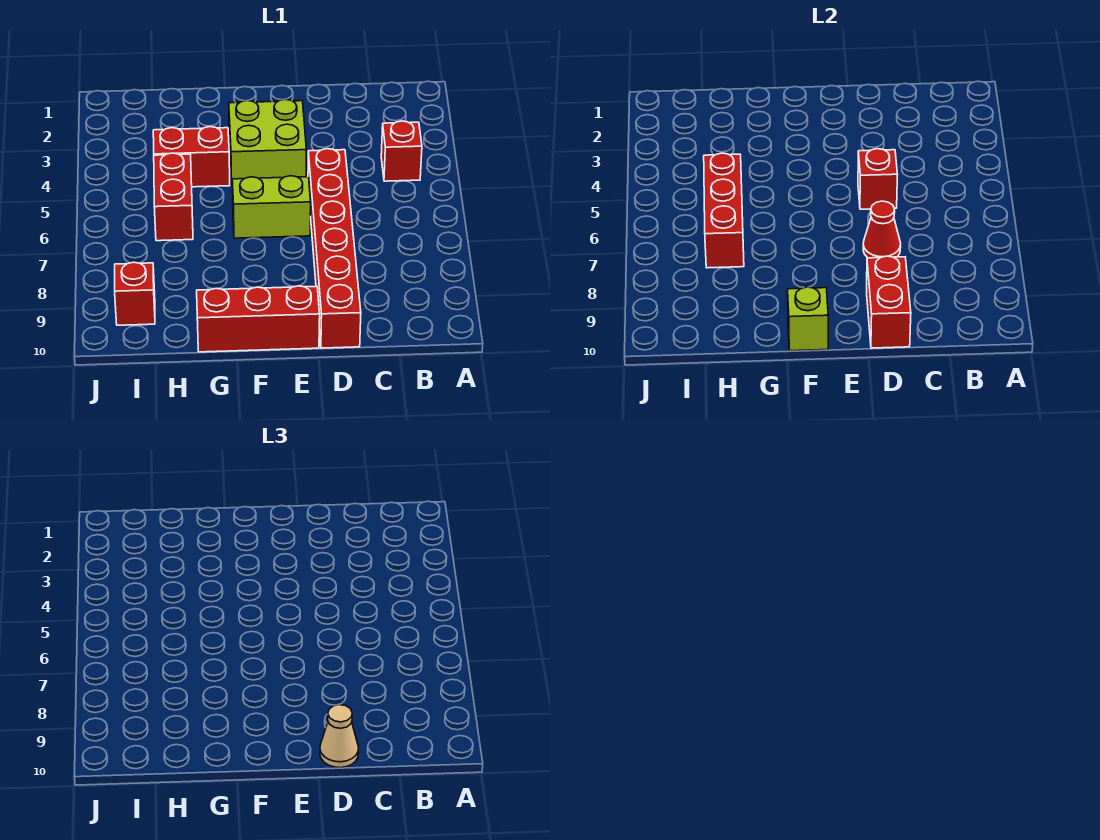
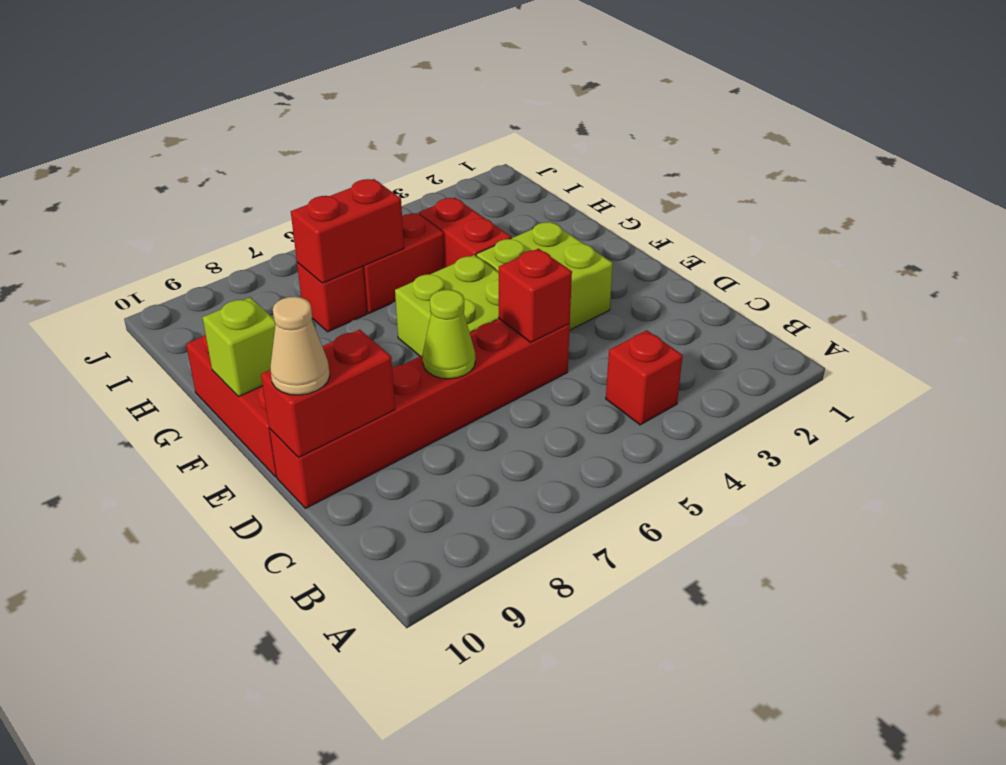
red 1x1 cone [863,201,901,258] -> lime 1x1 cone [422,290,475,379]
lime 1x2 brick [232,176,311,238] -> lime 2x2 brick [395,255,499,356]
red 1x3 brick [704,153,744,268] -> red 1x2 brick [291,179,404,283]
red 1x1 brick [115,262,155,325] -> red 1x1 brick moved to [297,262,367,332]

